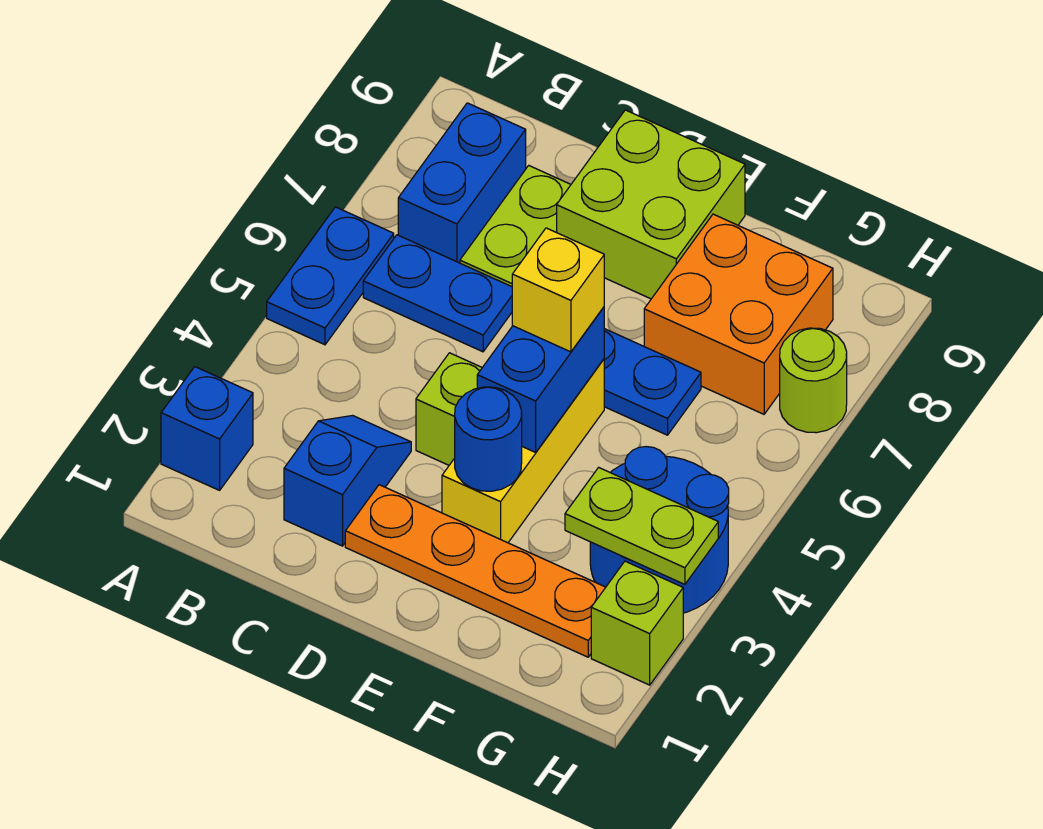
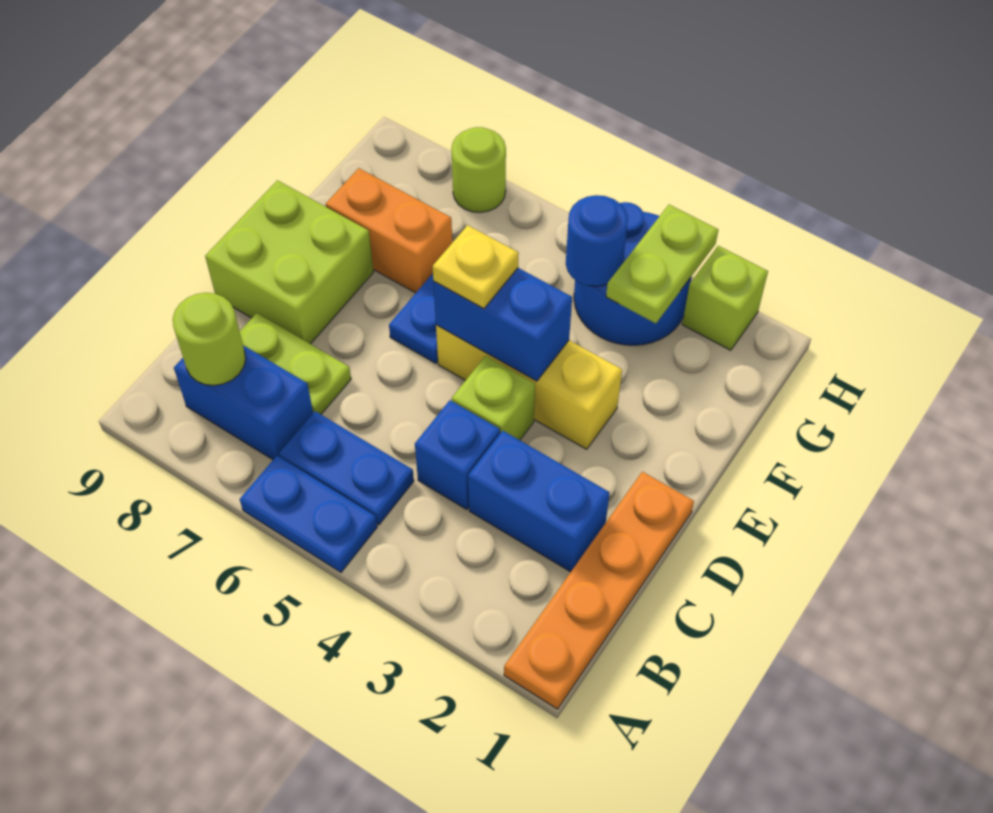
blue 1x1 brick [161,367,253,490] -> blue 1x1 brick moved to [415,400,500,509]
blue 1x2 plate [363,235,512,352] -> blue 1x2 plate turned to [279,411,414,525]
none -> lime 1x1 round brick [173,293,246,386]
blue 1x2 slope [284,416,411,546] -> blue 1x2 brick [468,431,610,572]
orange 1x4 plate [345,485,606,657] -> orange 1x4 plate moved to [504,472,694,709]
blue 1x1 round brick [455,387,522,491] -> blue 1x1 round brick moved to [566,195,628,286]
yellow 1x1 brick [512,228,604,352] -> yellow 1x1 plate [433,225,519,309]
orange 2x2 brick [644,214,833,414] -> orange 1x2 brick [326,168,452,293]

